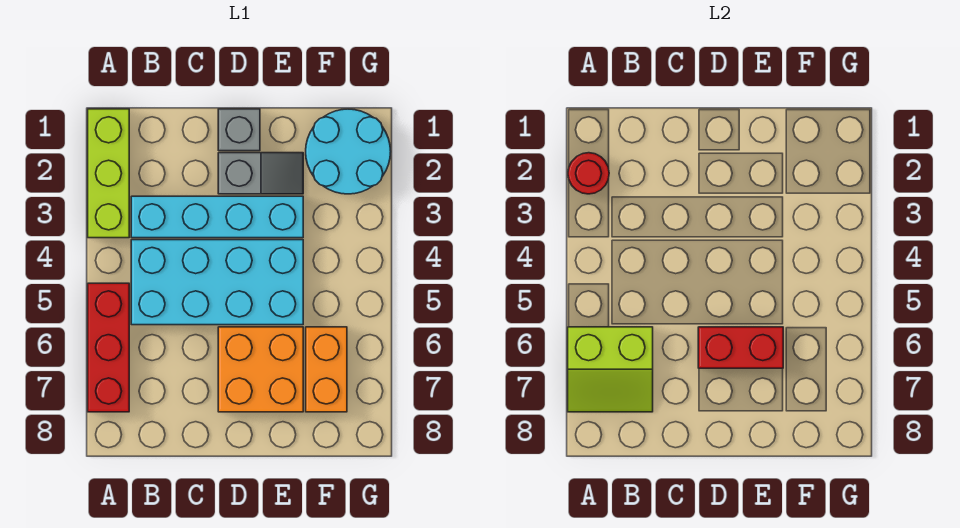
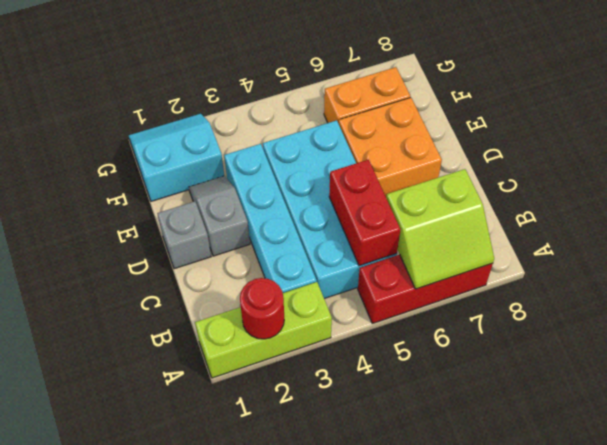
lime 2x2 slope [568,327,653,412] -> lime 2x2 slope turned to [386,169,494,289]
red 1x2 brick [698,327,783,368] -> red 1x2 brick moved to [329,160,401,266]
cyan 2x2 round brick [306,109,391,194] -> cyan 2x2 slope [129,114,224,201]

